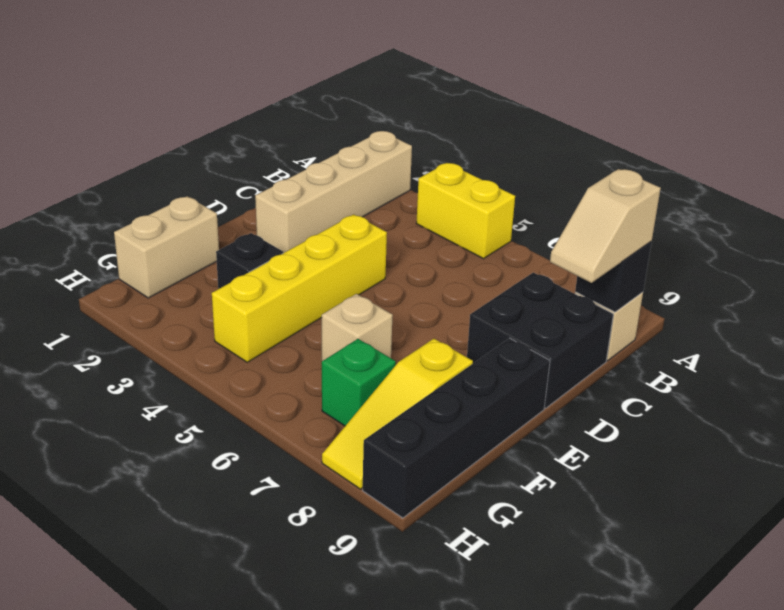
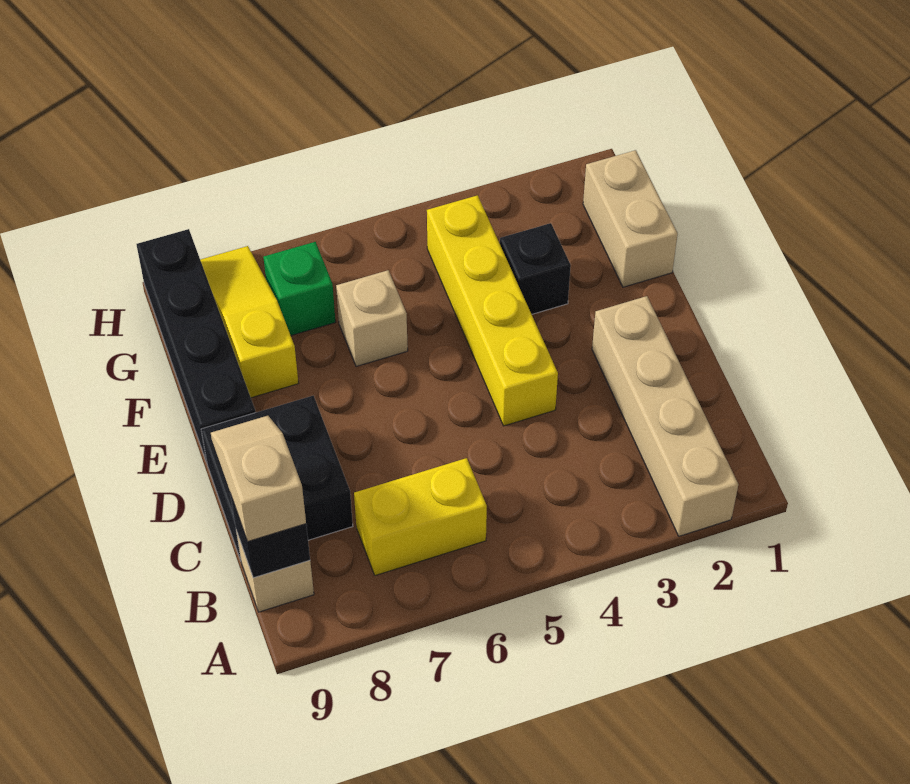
yellow 1x2 brick [416,163,515,259] -> yellow 1x2 brick moved to [354,458,487,576]

